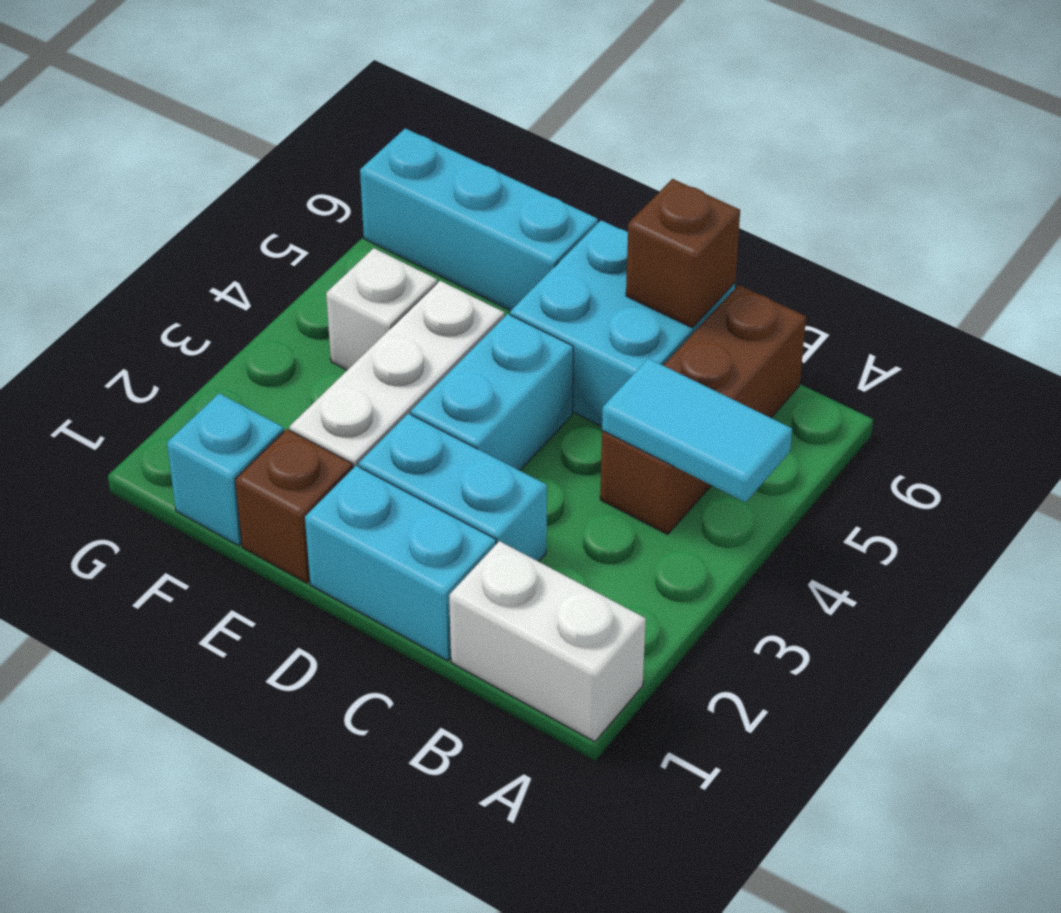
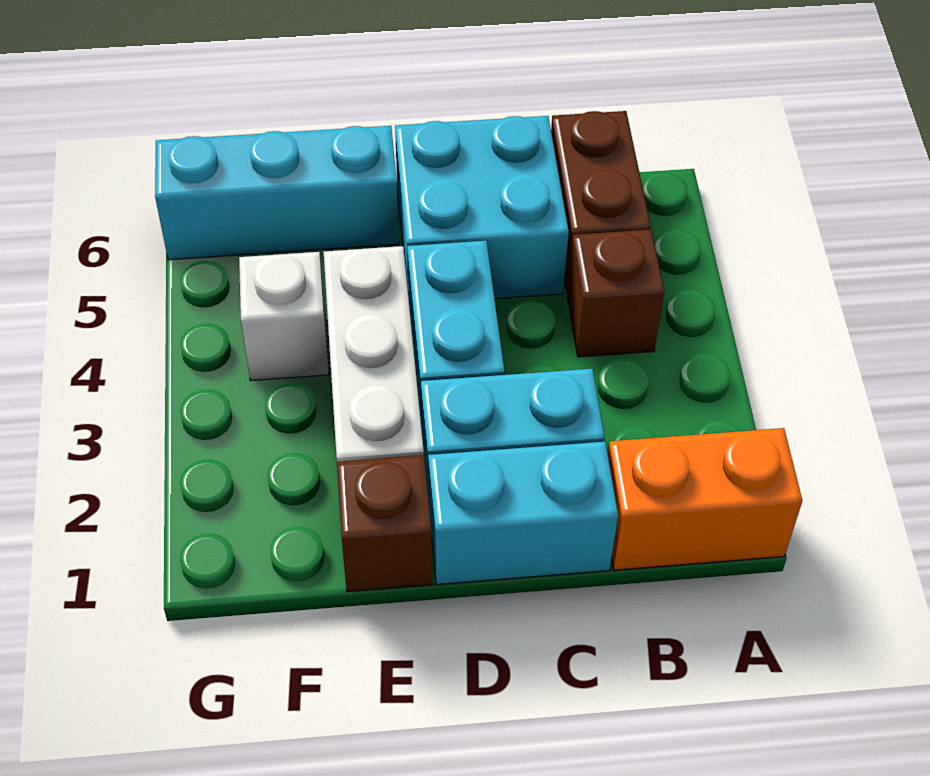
white 1x2 brick [449,541,646,742] -> orange 1x2 brick [608,428,802,570]
cyan 1x2 tile [602,359,792,502] -> none
brown 1x1 brick [626,179,740,328] -> none
cyan 1x1 brick [167,393,284,546] -> none

